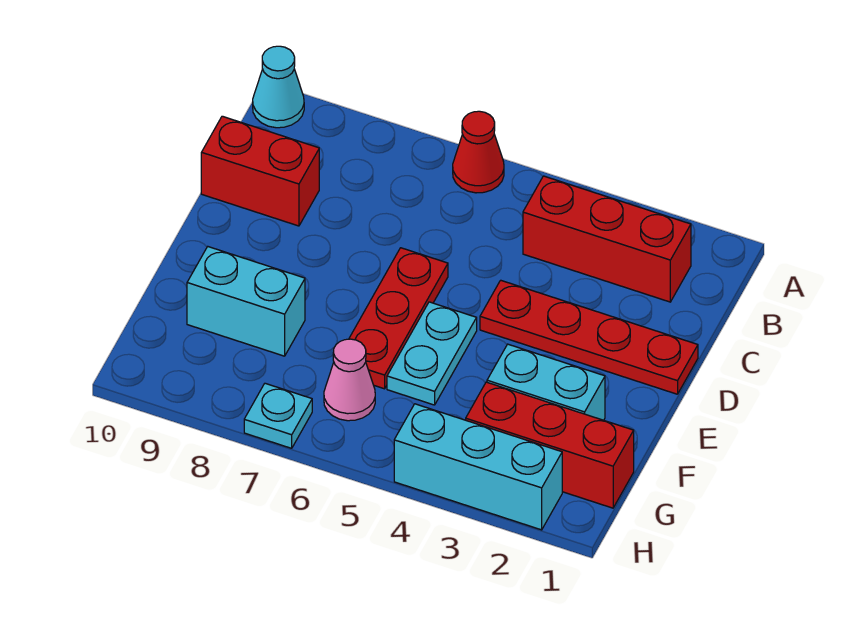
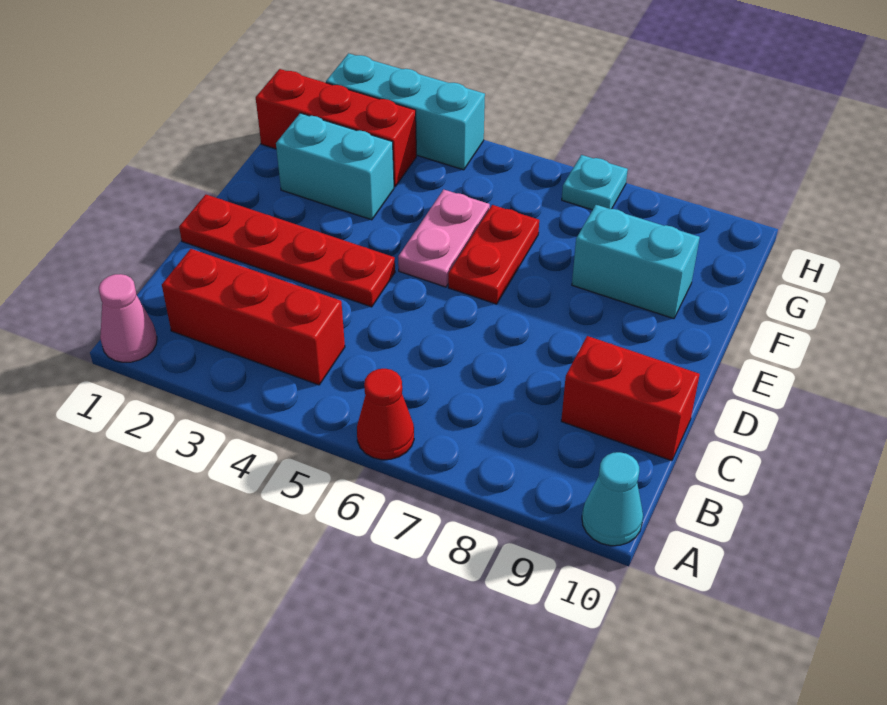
red 1x3 plate [349,248,448,389] -> red 1x2 plate [448,205,539,304]
cyan 1x2 plate [387,302,477,405] -> pink 1x2 plate [398,190,490,287]
pink 1x1 cone [324,339,375,421] -> pink 1x1 cone moved to [99,274,157,362]

